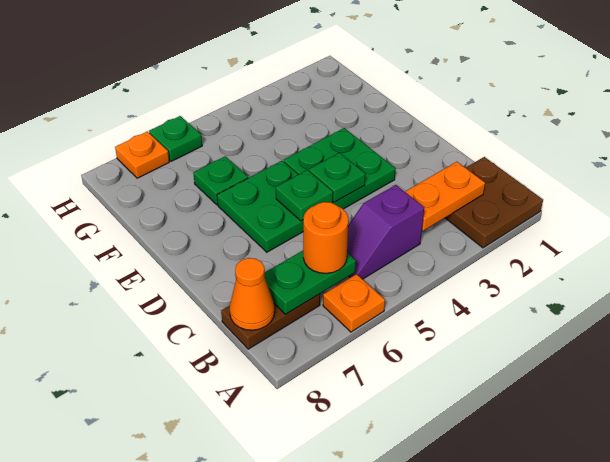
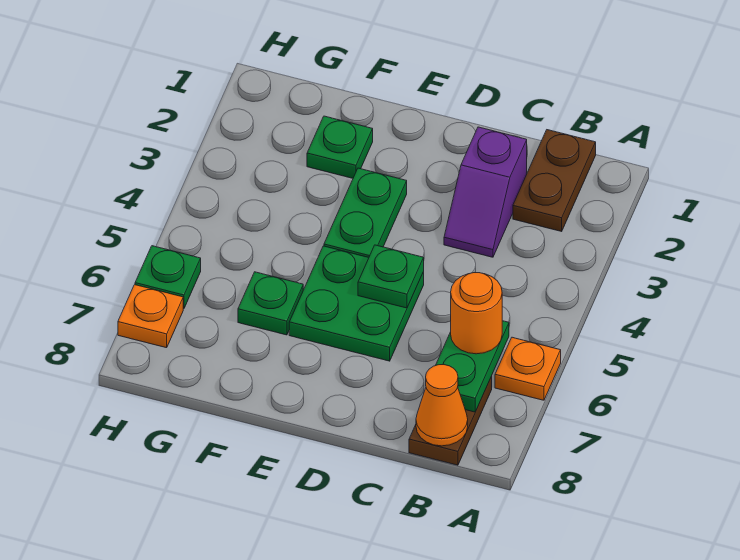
brown 2x2 plate [445,157,543,248] -> brown 1x2 plate [513,130,596,231]
orange 1x2 plate [405,162,485,231] -> none
purple 1x2 slope [347,185,424,279] -> purple 1x2 slope moved to [444,127,527,257]
green 2x2 plate [284,128,396,209] -> green 1x2 plate [324,168,407,257]
green 1x1 plate [309,153,365,202] -> green 1x1 plate moved to [307,116,373,178]

